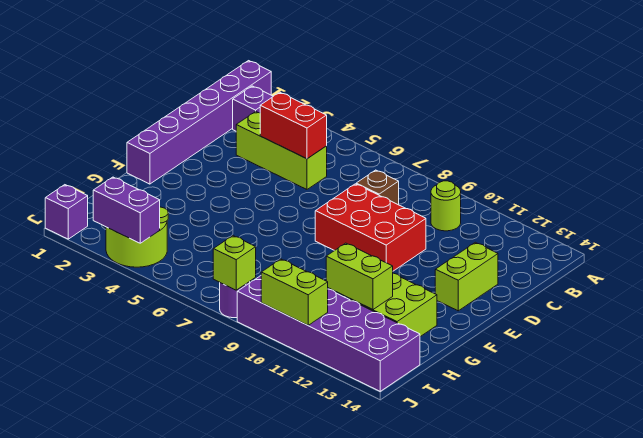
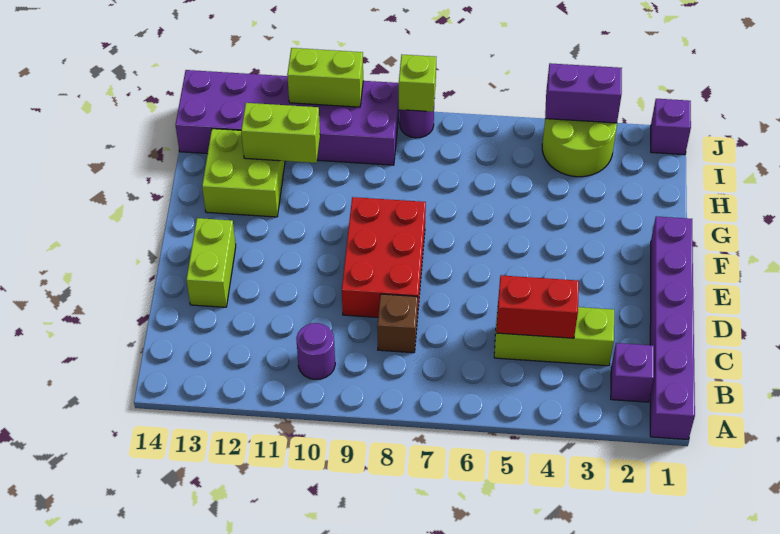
lime 1x1 round brick [431,181,461,231] -> purple 1x1 round brick [296,323,335,380]
red 2x3 brick [315,184,426,271] -> red 2x3 brick turned to [342,197,426,318]

